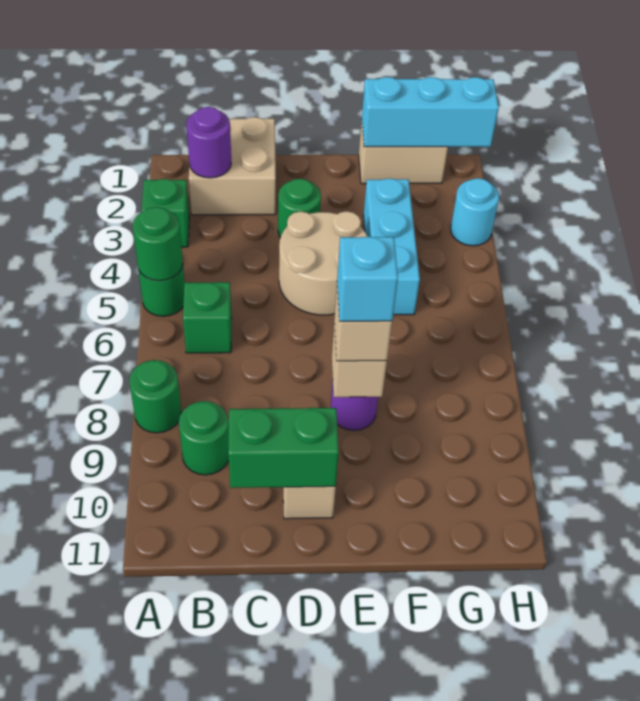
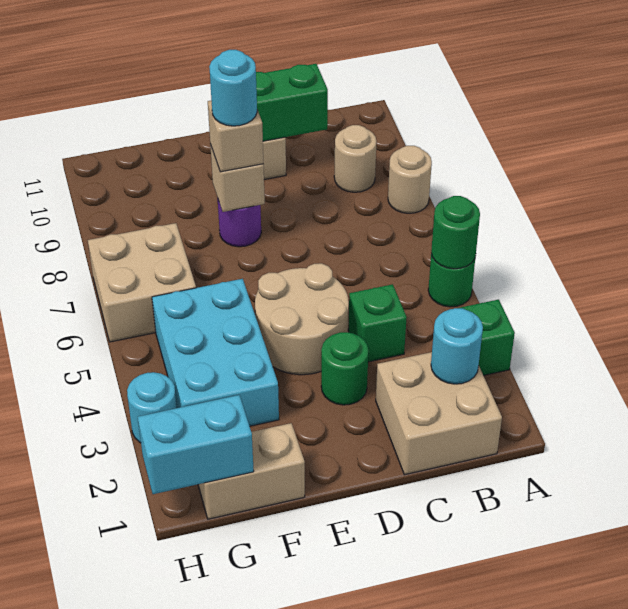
green 1x1 round brick [129,360,181,433] -> tan 1x1 round brick [388,146,432,213]
purple 1x1 round brick [186,107,231,178] -> cyan 1x1 round brick [431,308,483,384]
green 1x1 brick [183,282,232,353] -> green 1x1 brick moved to [348,284,407,362]
green 1x1 round brick [179,401,229,475] -> tan 1x1 round brick [334,125,376,192]
cyan 1x1 brick [337,237,398,321] -> cyan 1x1 round brick [209,50,257,126]
cyan 1x3 brick [362,77,499,147] -> cyan 1x2 brick [138,395,254,494]
cyan 1x3 brick [363,178,420,315] -> cyan 2x3 brick [152,279,279,426]
none -> tan 2x2 brick [88,223,196,342]

